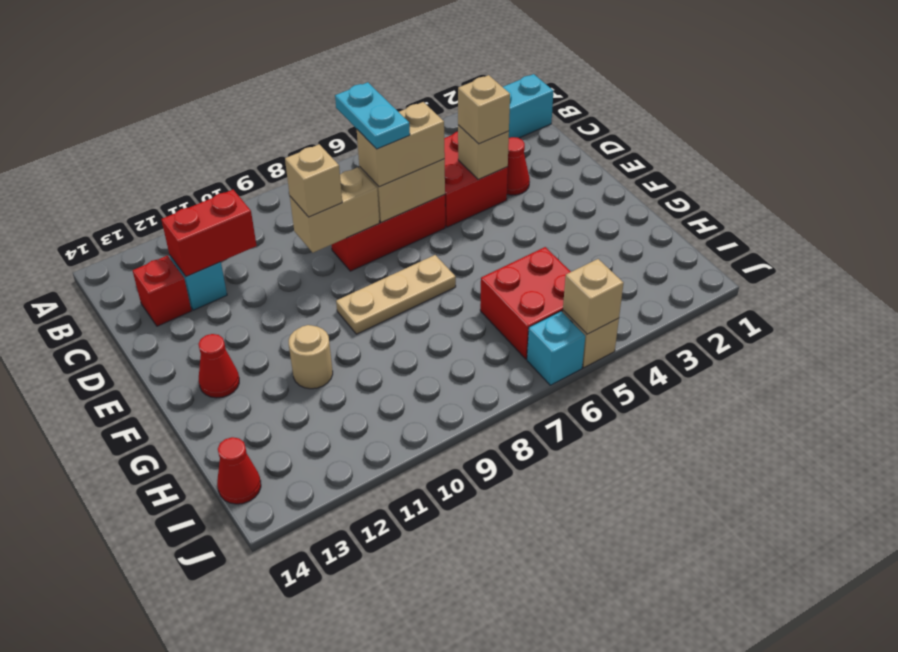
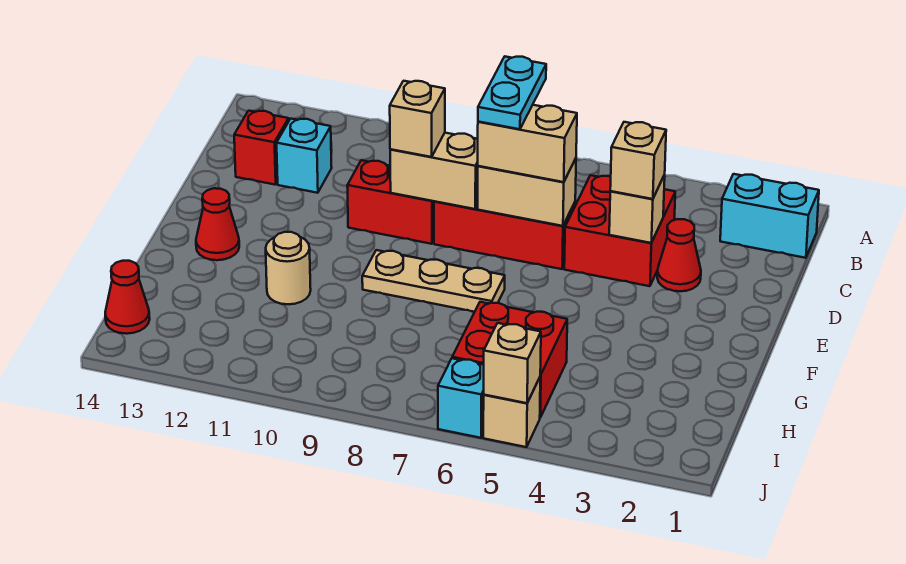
red 1x2 brick [161,190,257,277] -> red 1x2 brick moved to [347,160,434,244]

